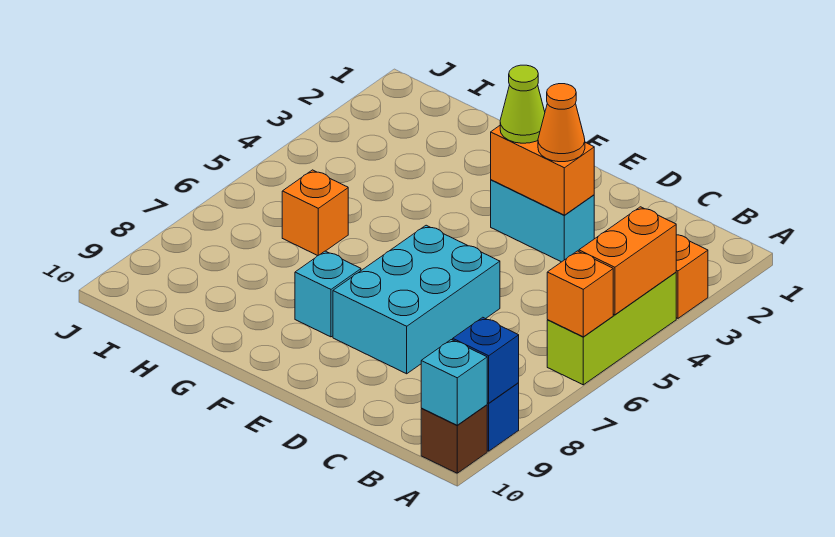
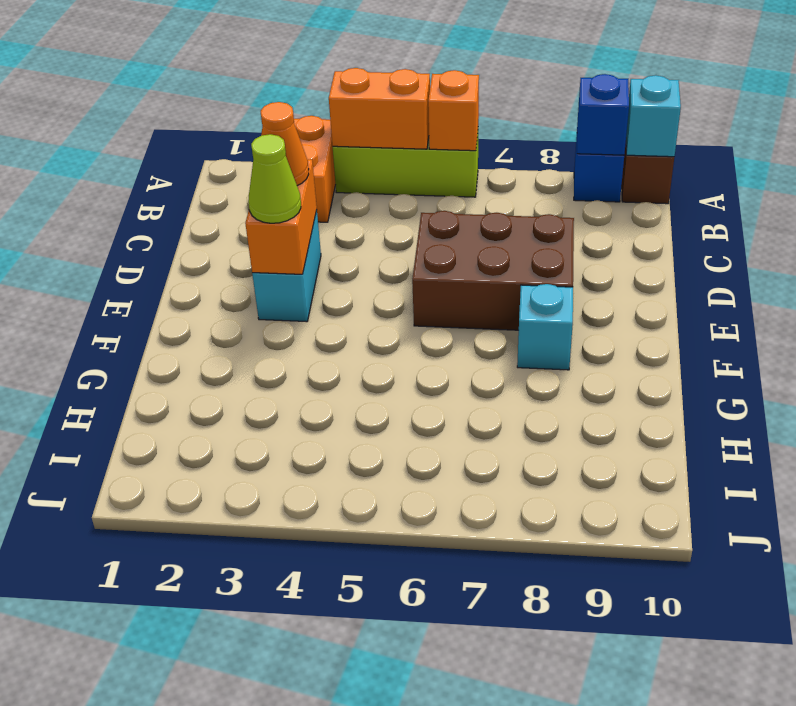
cyan 2x3 brick [333,225,500,374] -> brown 2x3 brick [412,211,574,330]
orange 1x1 brick [282,170,348,256] -> none

